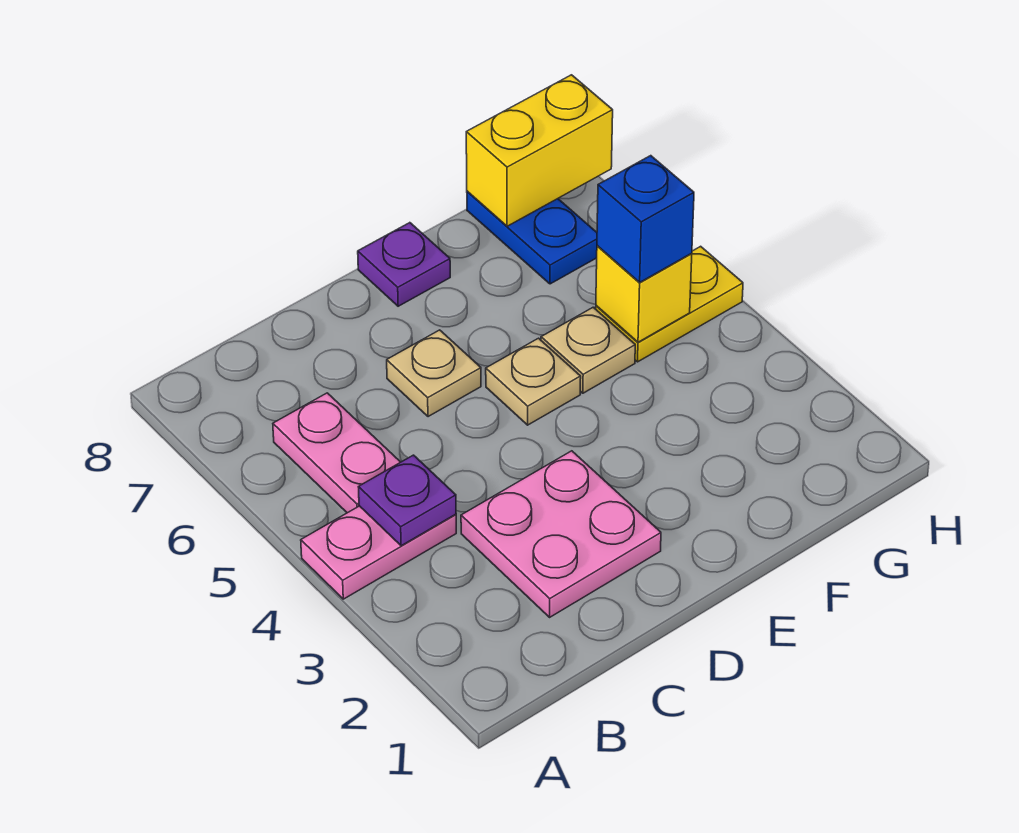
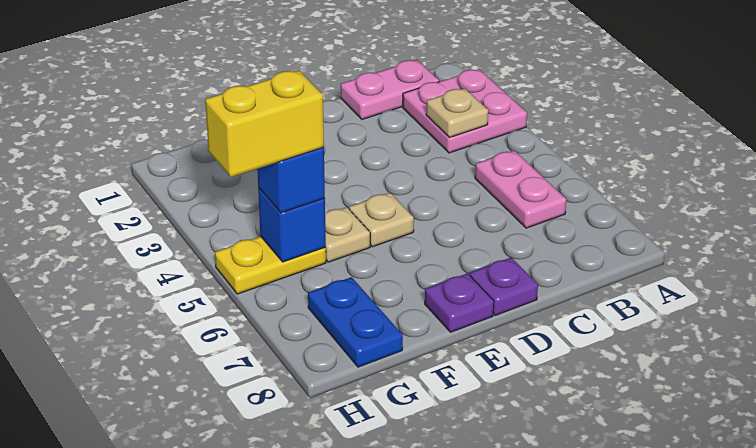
pink 1x2 plate [301,506,456,599] -> pink 1x2 plate moved to [341,60,439,119]
purple 1x1 plate [359,455,456,546] -> purple 1x1 plate moved to [470,258,538,315]
pink 2x2 plate [461,451,661,617] -> pink 2x2 plate moved to [403,69,527,153]
tan 1x1 plate [387,330,481,417] -> tan 1x1 plate moved to [426,88,488,138]
yellow 1x1 brick [596,246,692,342] -> blue 1x1 brick [258,187,326,262]
yellow 1x2 brick [466,75,613,226] -> yellow 1x2 brick moved to [205,70,324,177]

